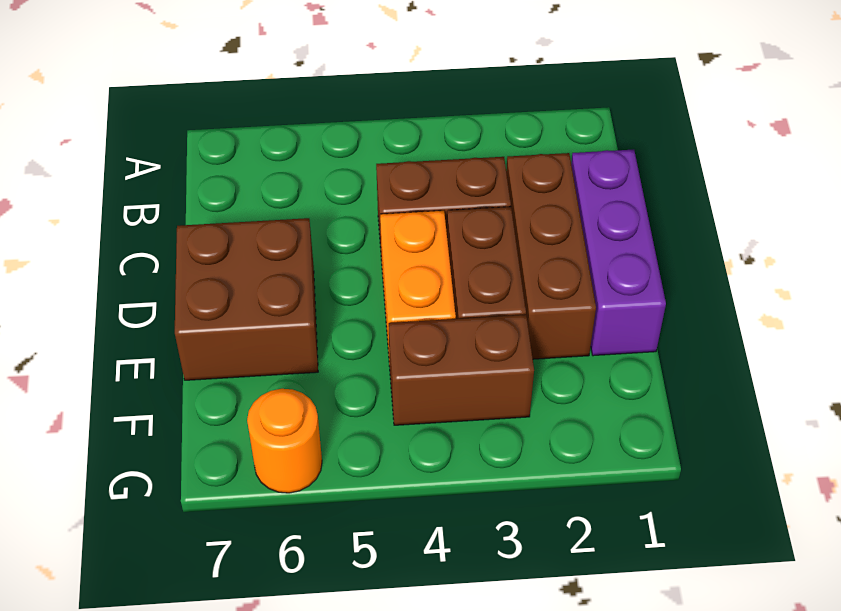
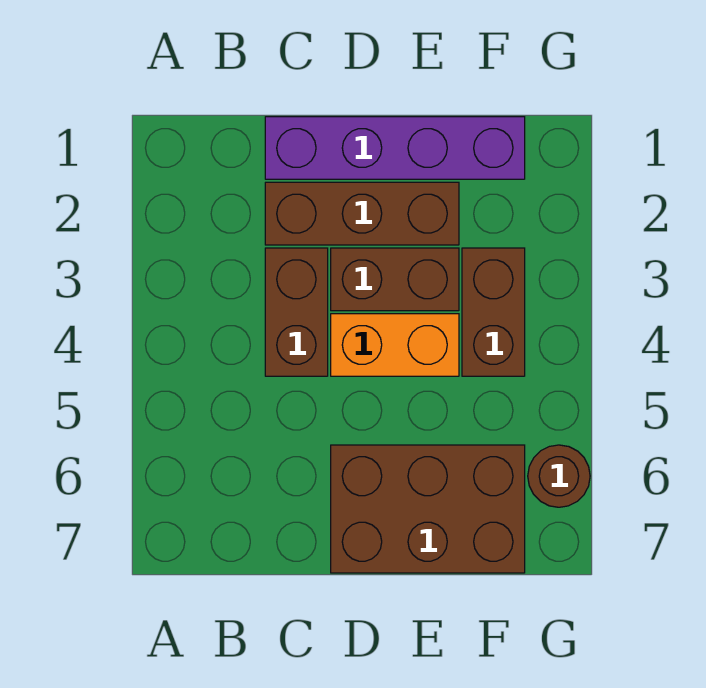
purple 1x3 brick [571,150,666,356] -> purple 1x4 brick [265,117,525,179]
brown 2x2 brick [175,218,318,380] -> brown 2x3 brick [331,445,525,573]
orange 1x1 round brick [247,389,322,493] -> brown 1x1 round brick [528,445,590,507]

